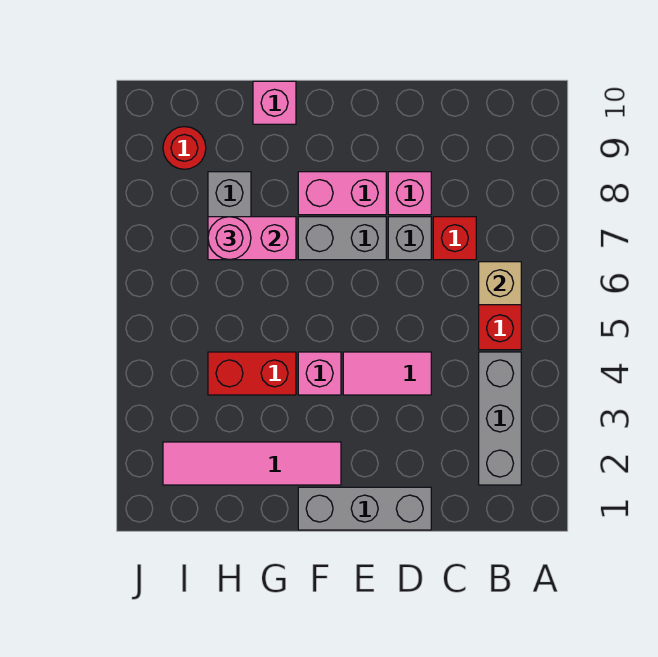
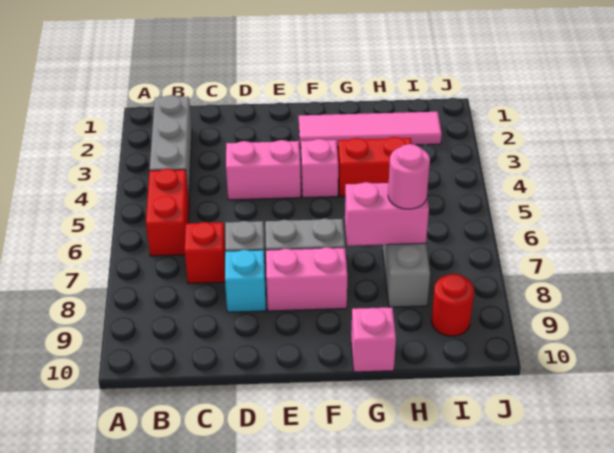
tan 1x1 brick [479,262,521,305] -> none
grey 1x3 brick [298,487,431,530] -> none
pink 1x2 tile [343,352,431,395] -> pink 1x2 brick [226,140,301,200]
pink 1x1 brick [388,172,431,215] -> cyan 1x1 brick [225,250,266,312]

